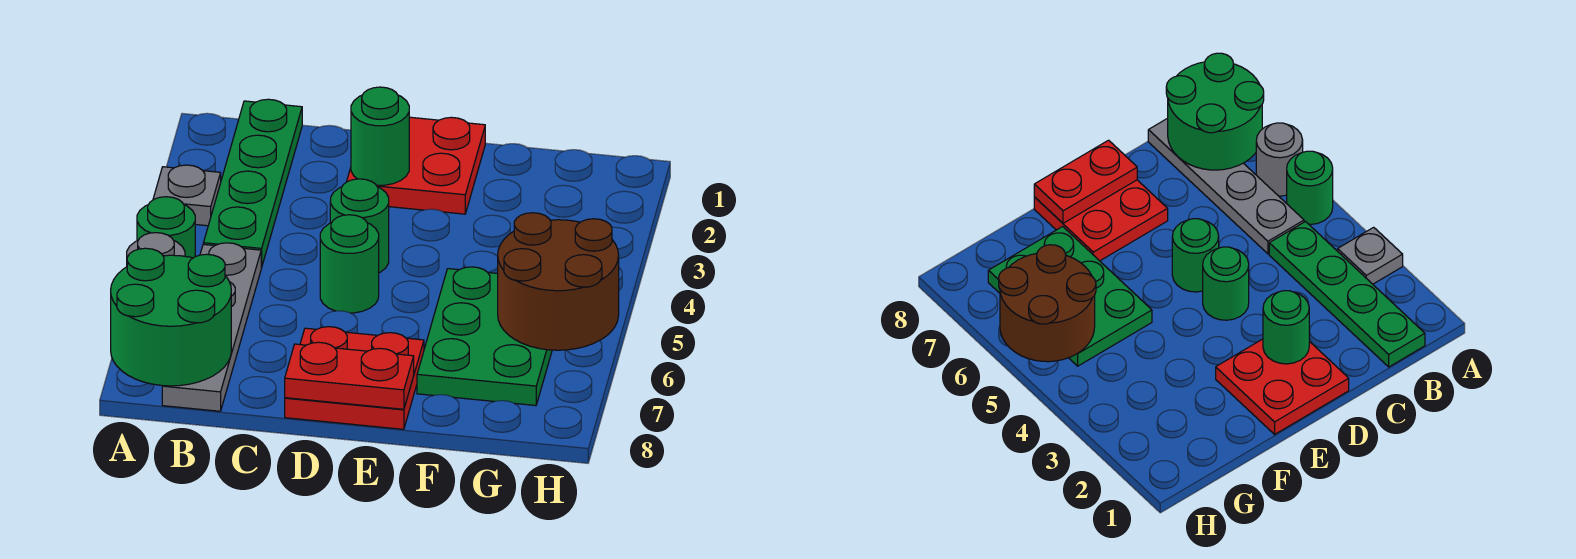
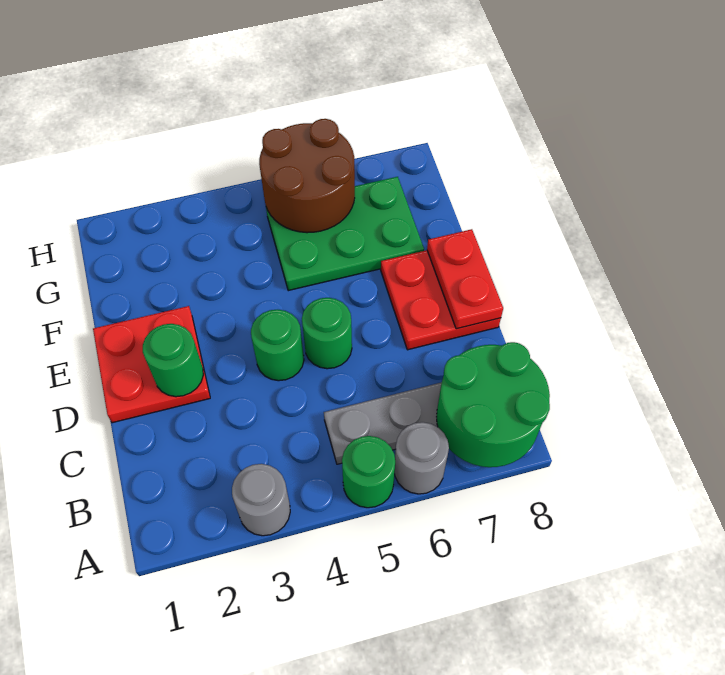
grey 1x1 plate [153,165,221,226] -> grey 1x1 round brick [232,464,290,536]
green 1x4 plate [203,99,302,268] -> none

